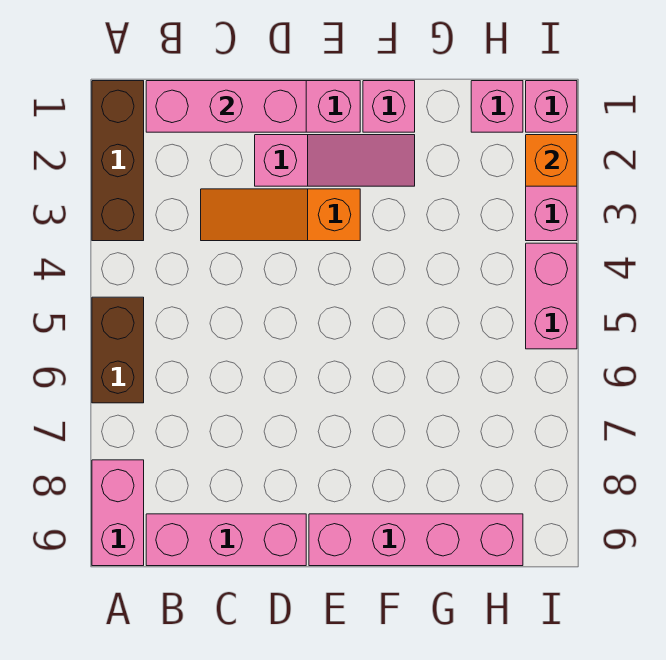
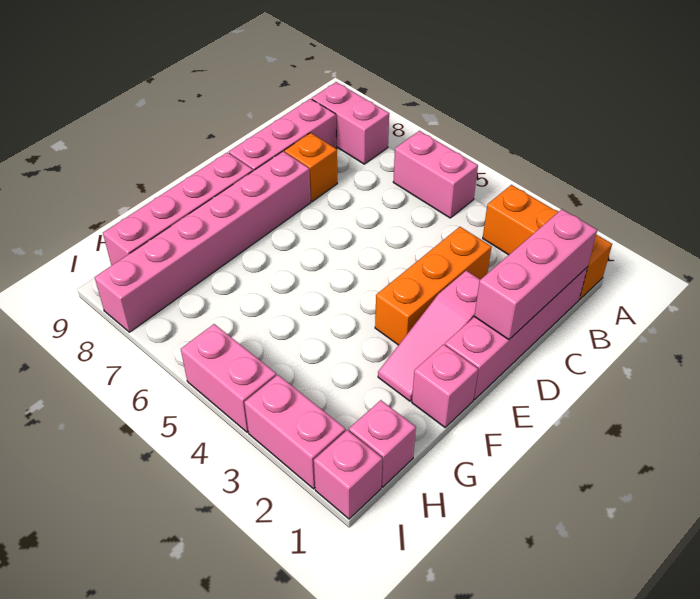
brown 1x3 brick [92,81,144,241] -> orange 1x3 brick [483,185,612,299]
brown 1x2 brick [92,297,144,403] -> pink 1x2 brick [393,131,478,218]
orange 1x3 slope [201,189,360,241] -> orange 1x3 brick [375,227,492,345]
none -> pink 1x6 brick [95,151,311,332]
orange 1x1 brick [526,135,577,186] -> orange 1x1 brick moved to [284,133,337,202]

